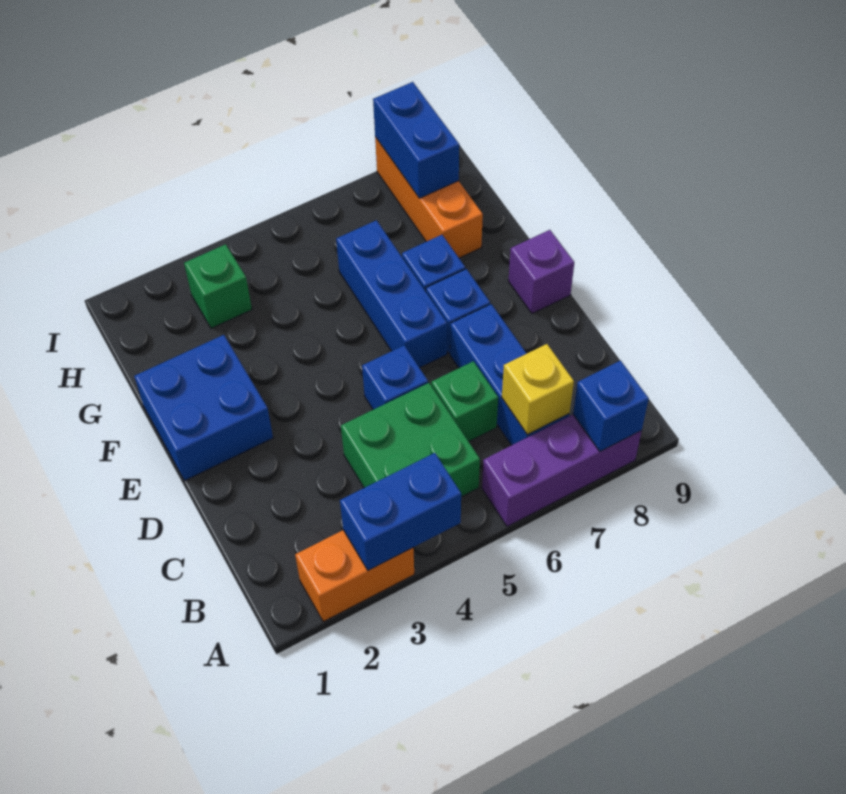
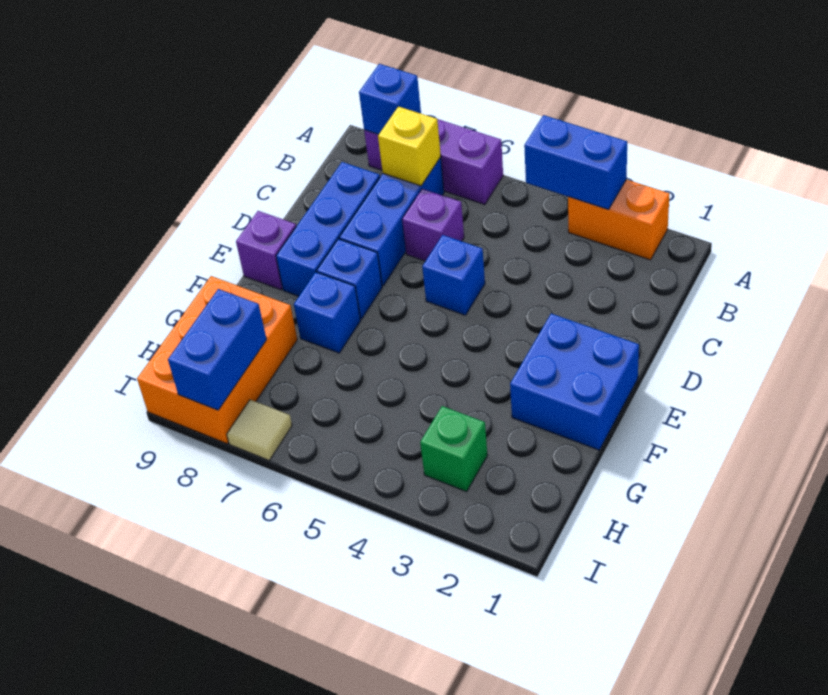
green 2x2 brick [341,383,480,497] -> none
green 1x1 brick [431,361,498,442] -> purple 1x1 brick [402,189,464,261]
blue 1x3 brick [336,220,447,368] -> blue 1x3 brick moved to [276,162,380,296]
orange 1x3 brick [375,137,483,258] -> orange 2x3 brick [137,276,297,444]
none -> tan 1x1 tile [227,400,292,460]

